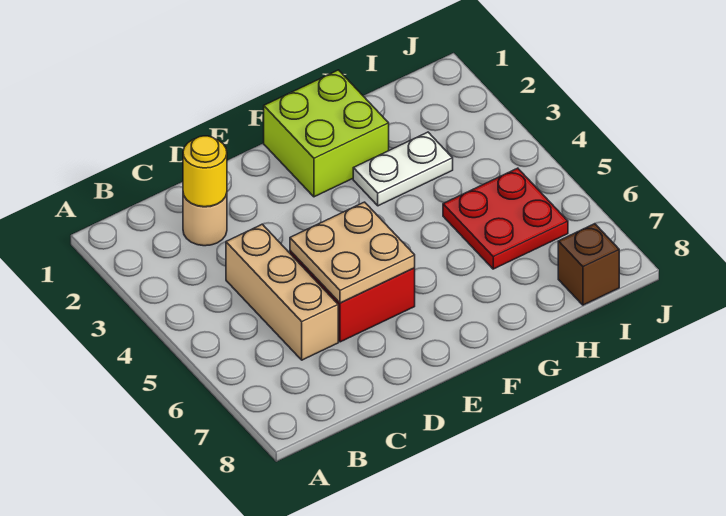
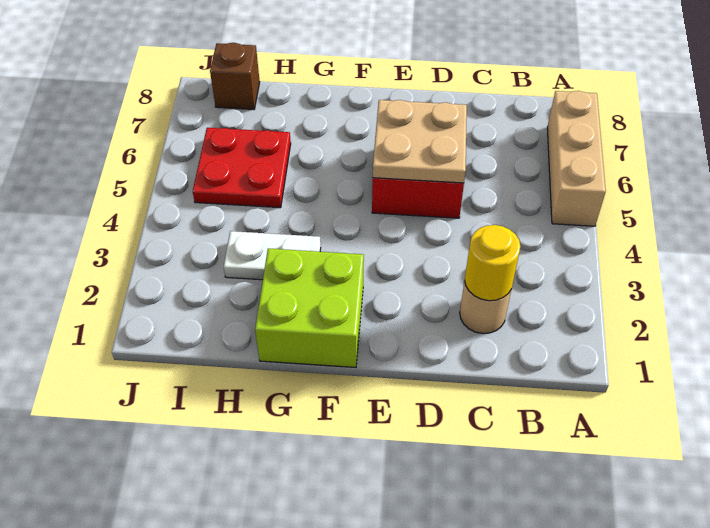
tan 1x3 brick [226,224,338,360] -> tan 1x3 brick moved to [547,91,606,226]

